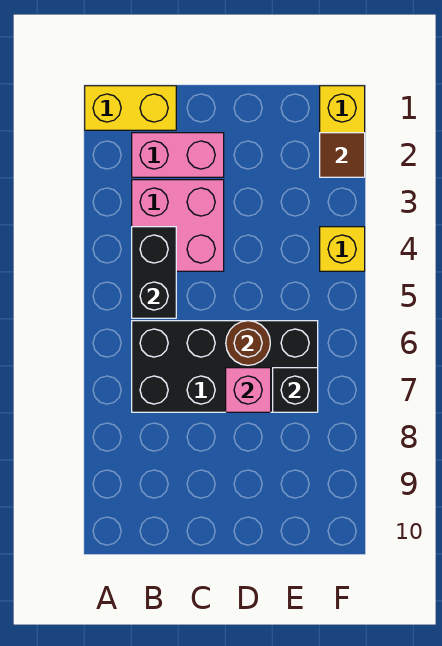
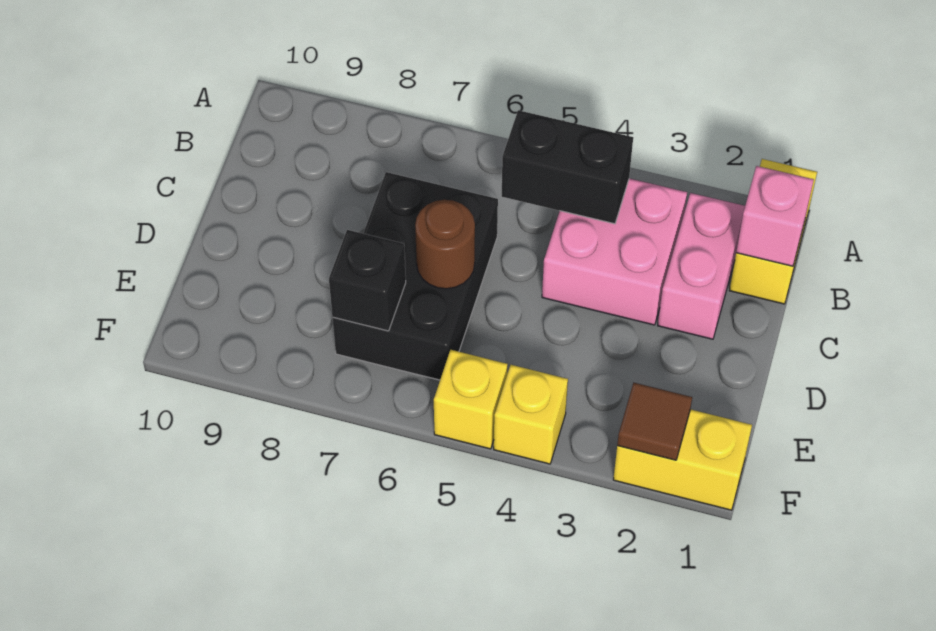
black 2x4 brick [132,321,318,412] -> black 2x3 brick [333,172,498,380]
pink 1x1 brick [226,368,271,412] -> pink 1x1 brick moved to [736,166,814,266]
none -> yellow 1x1 brick [434,350,508,449]

